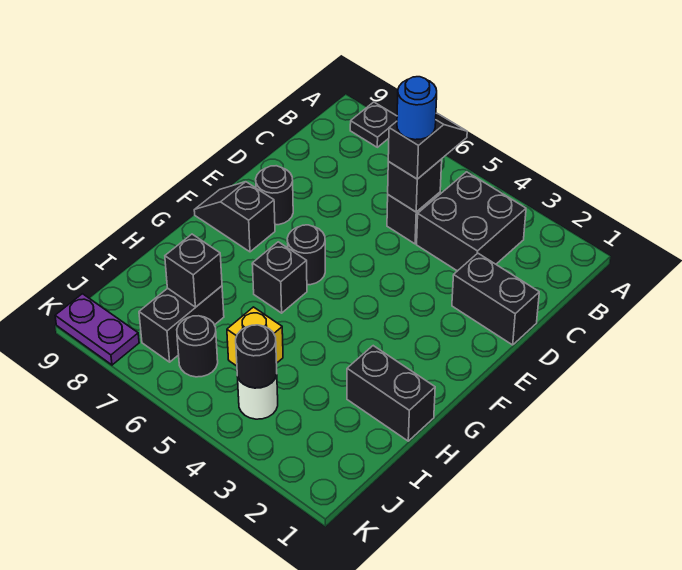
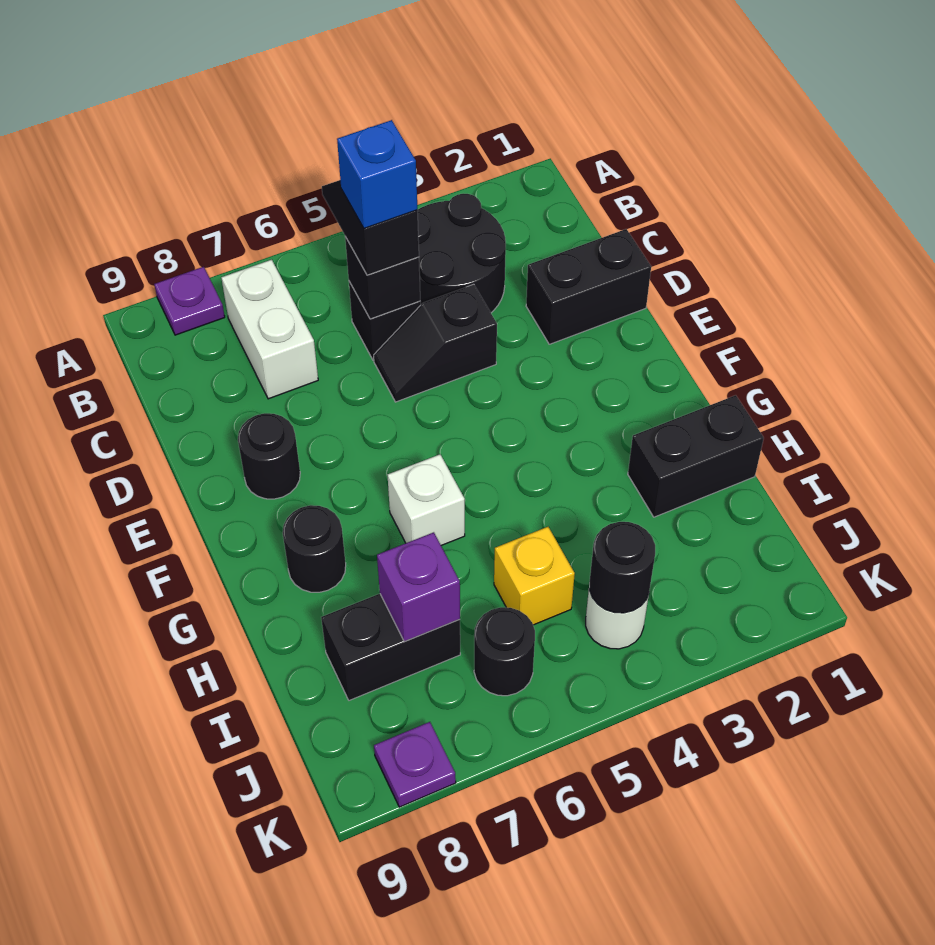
black 1x1 plate [350,102,397,147] -> purple 1x1 plate [154,267,225,335]
black 2x2 brick [417,172,526,271] -> black 2x2 round brick [418,194,506,313]
none -> white 1x2 brick [221,260,318,399]
blue 1x1 round brick [397,77,437,140] -> blue 1x1 brick [337,120,417,228]
black 1x1 round brick [287,225,325,285] -> black 1x1 round brick moved to [283,505,346,592]
black 1x2 slope [194,182,275,252] -> black 1x2 slope moved to [374,284,497,402]
black 1x1 brick [252,242,307,313] -> white 1x1 brick [388,454,465,545]
black 1x2 brick [139,286,224,362] -> black 1x2 brick turned to [321,594,460,700]
black 1x1 brick [165,234,222,307] -> purple 1x1 brick [377,532,460,642]
purple 1x2 plate [55,294,139,365] -> purple 1x1 plate [374,722,456,807]

